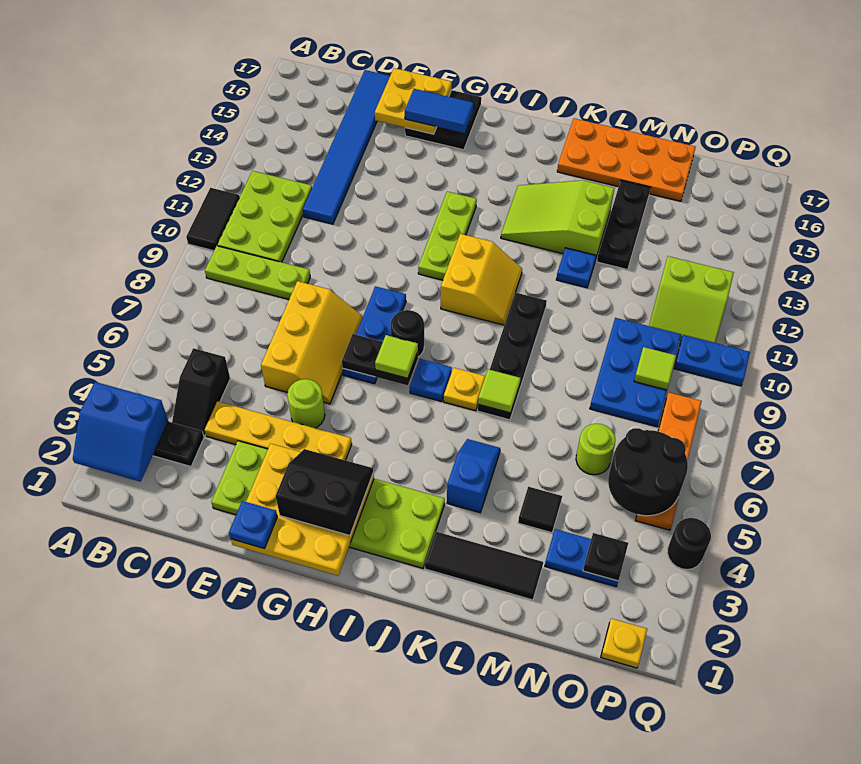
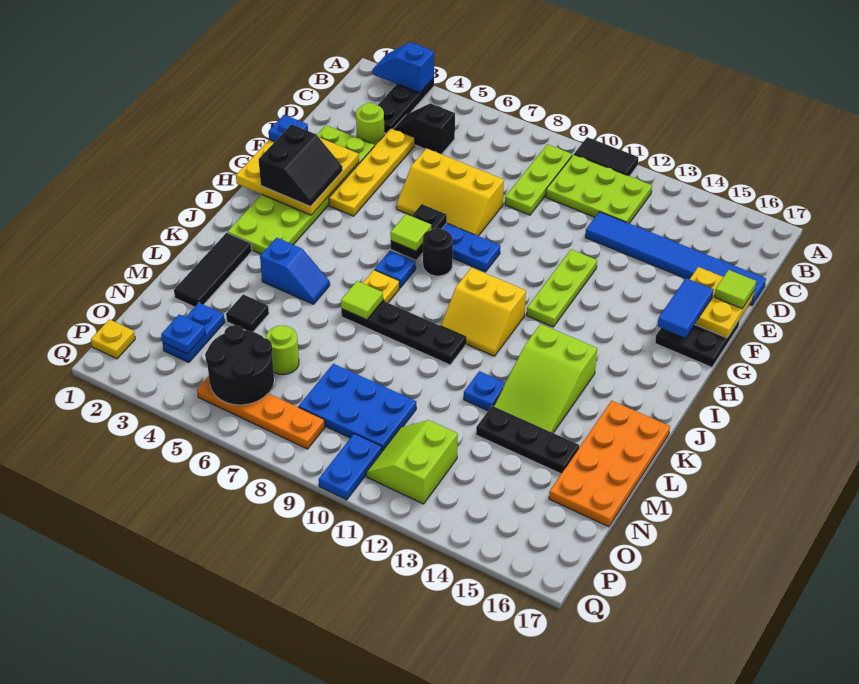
blue 2x2 slope [73,382,168,481] -> blue 1x2 slope [372,42,434,93]
lime 1x1 round brick [287,379,325,428] -> lime 1x1 round brick moved to [356,103,385,146]
lime 1x3 plate [418,192,477,280] -> lime 1x3 plate turned to [527,249,597,327]
lime 2x3 slope [501,180,614,258] -> lime 2x3 slope turned to [494,324,597,433]
black 1x1 plate [583,533,628,581] -> blue 1x1 plate [161,314,205,354]
lime 1x1 tile [634,347,676,390] -> lime 1x1 tile moved to [714,270,756,308]
black 1x1 round brick [667,518,711,570] -> none

